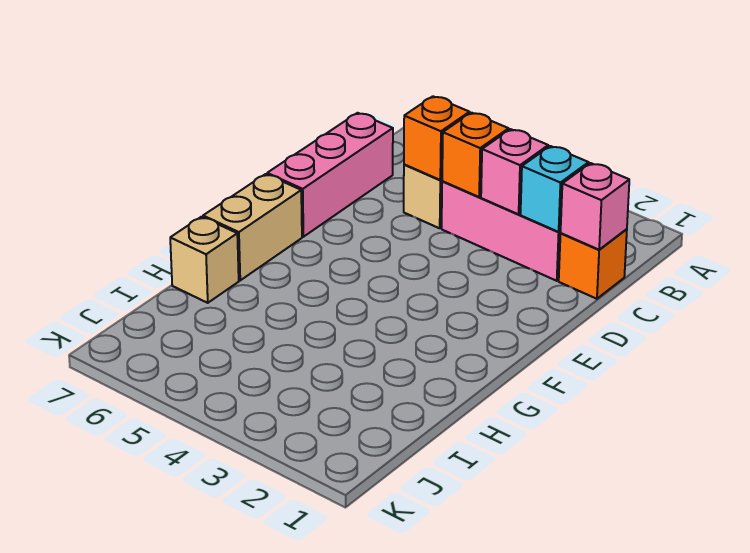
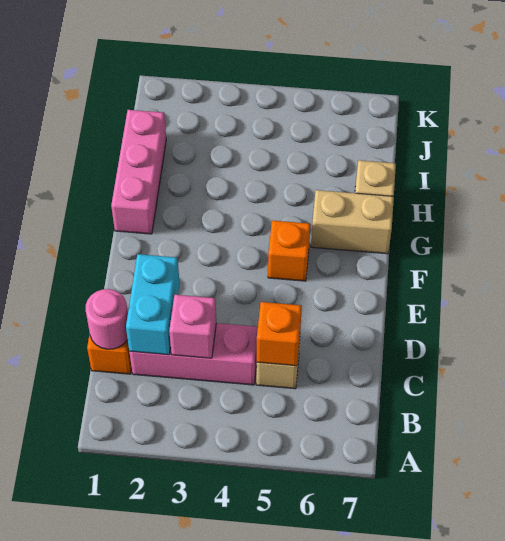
pink 1x1 brick [561,163,629,250] -> pink 1x1 round brick [86,289,128,349]
cyan 1x1 brick [521,146,589,232] -> cyan 1x2 brick [126,254,180,355]
orange 1x1 brick [442,113,509,197] -> orange 1x1 brick moved to [268,220,310,281]
pink 1x3 brick [267,113,393,237] -> pink 1x3 brick moved to [111,110,166,234]
tan 1x2 brick [203,174,302,280] -> tan 1x2 brick turned to [311,190,394,254]

